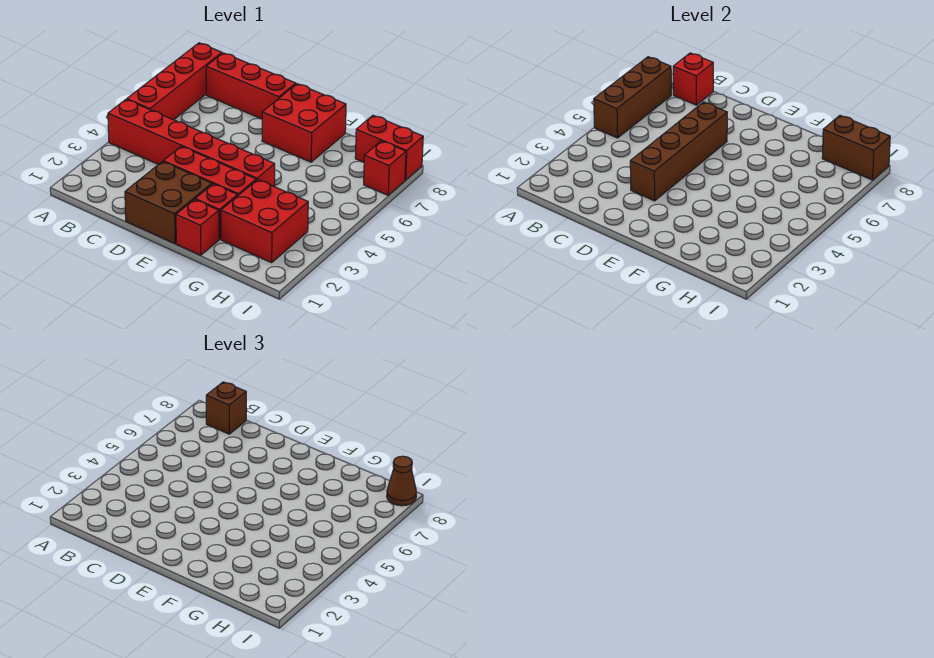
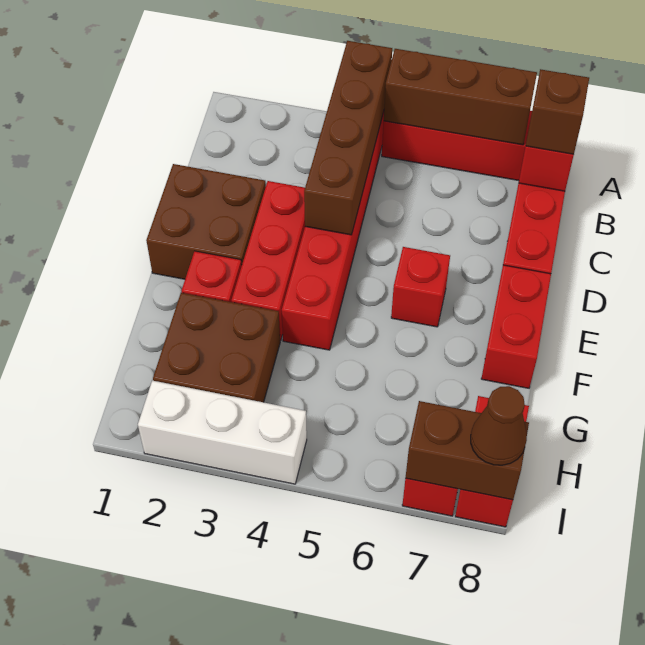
brown 1x4 brick [630,102,727,201] -> brown 1x4 brick turned to [304,41,392,235]
red 2x2 brick [262,84,346,162] -> red 1x2 brick [481,265,551,388]
red 1x1 brick [176,199,219,255] -> red 1x1 brick moved to [391,247,450,327]
red 2x2 brick [221,180,308,263] -> brown 2x2 brick [153,293,280,402]
brown 1x2 brick [822,115,890,180] -> brown 1x2 brick turned to [406,401,529,500]
none -> white 1x3 brick [138,381,307,484]

